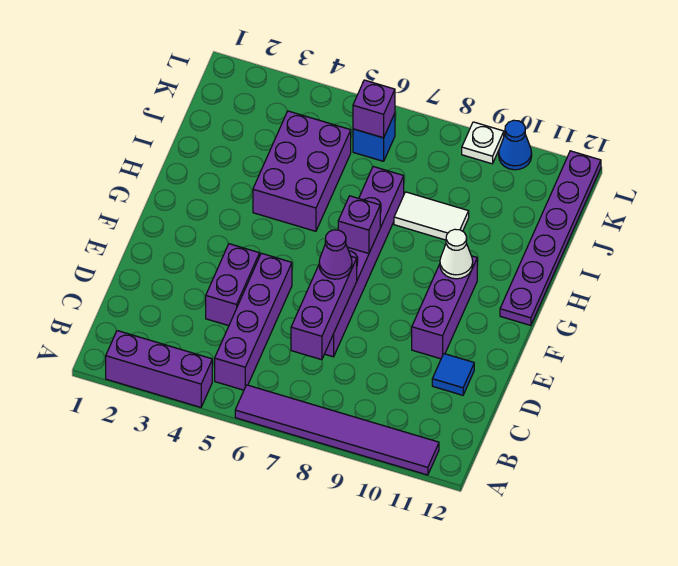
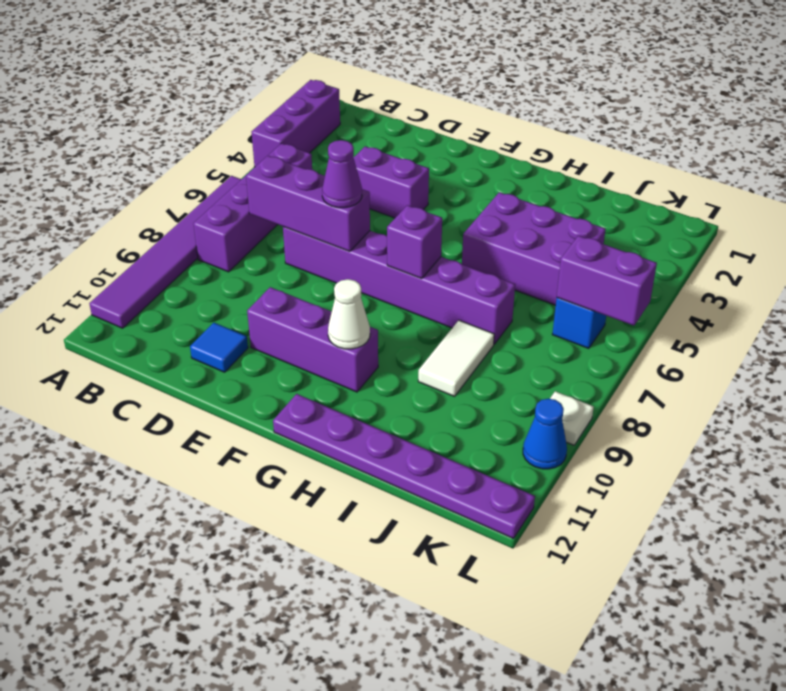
purple 1x4 brick [215,253,292,390] -> purple 1x4 brick turned to [193,143,312,272]
purple 1x1 brick [353,80,395,138] -> purple 1x2 brick [557,236,657,326]

